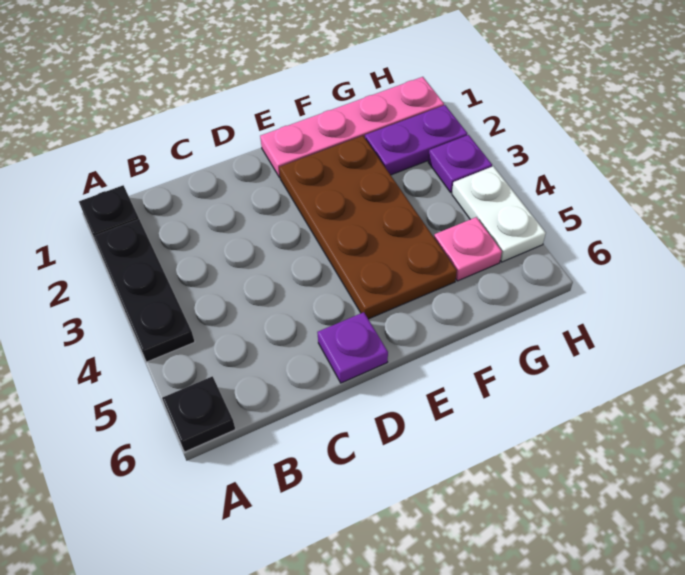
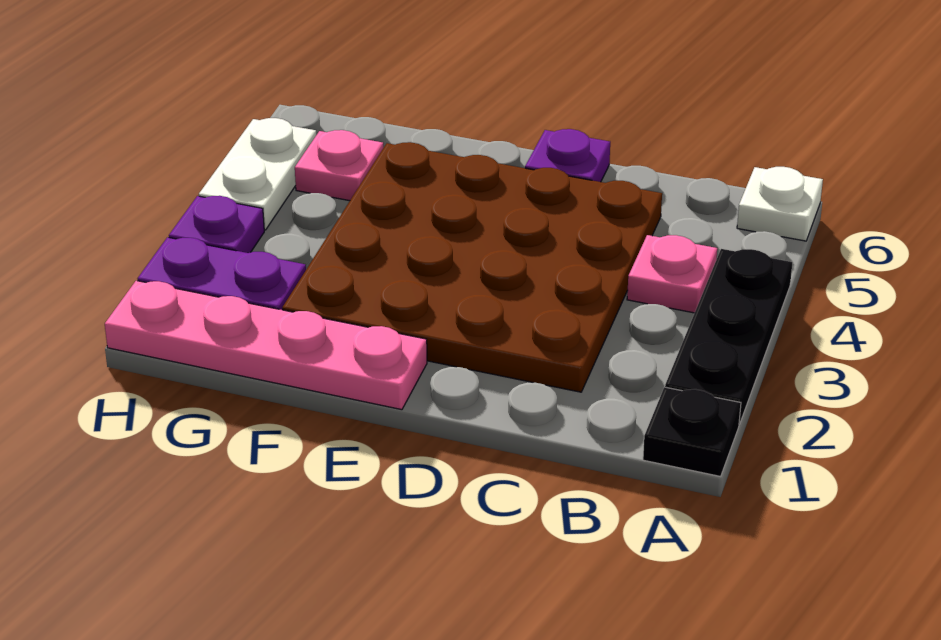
black 1x1 plate [162,376,235,452] -> white 1x1 plate [737,167,823,241]
none -> pink 1x1 plate [627,235,717,313]
brown 2x4 plate [279,136,457,319] -> brown 4x4 plate [282,142,662,392]

